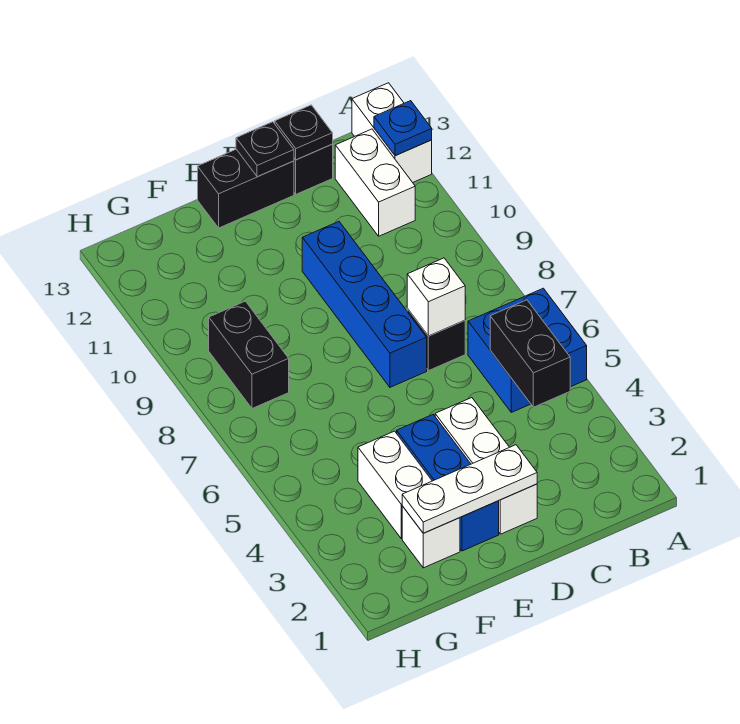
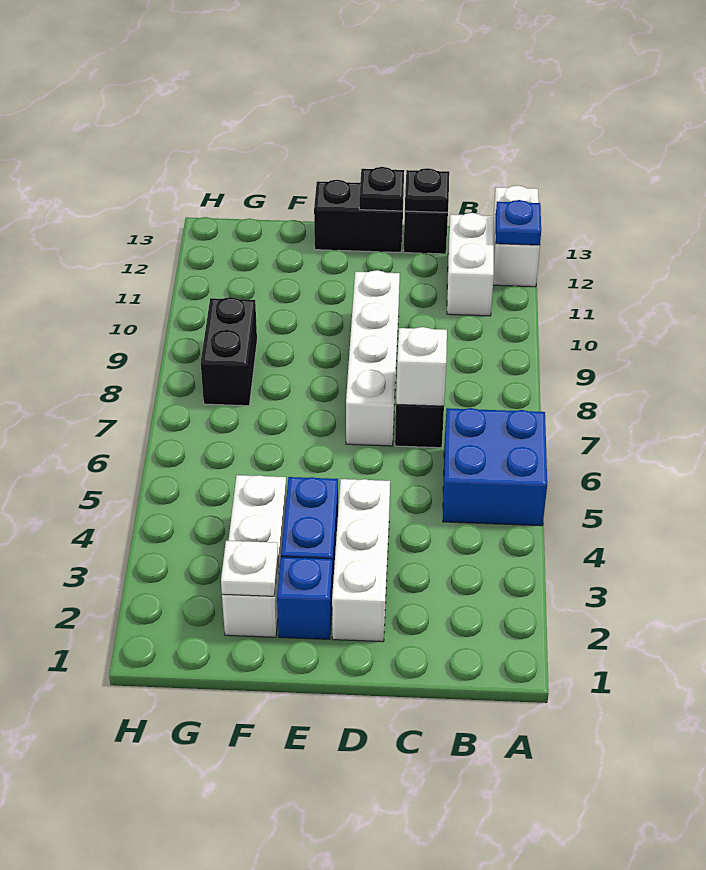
black 1x2 brick [490,300,570,407] -> none
white 1x3 plate [402,445,537,533] -> white 1x1 plate [221,541,278,596]
blue 1x4 brick [302,222,427,387] -> white 1x4 brick [346,270,400,446]

